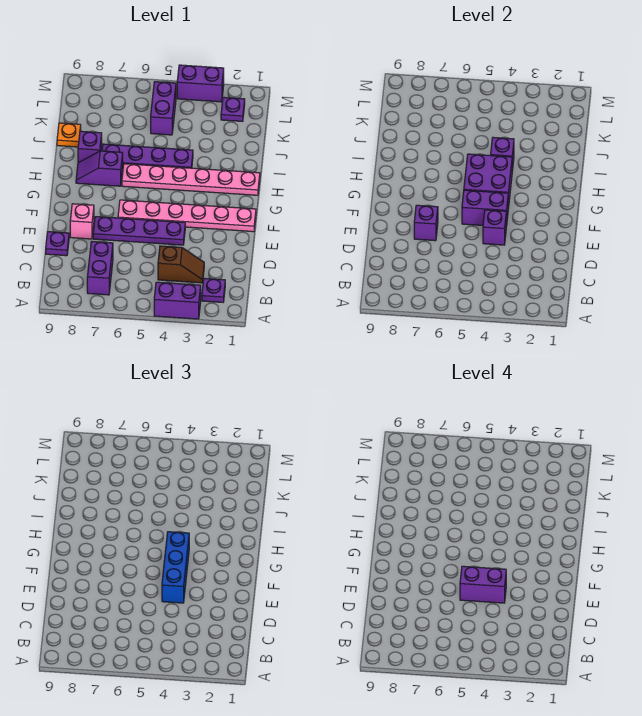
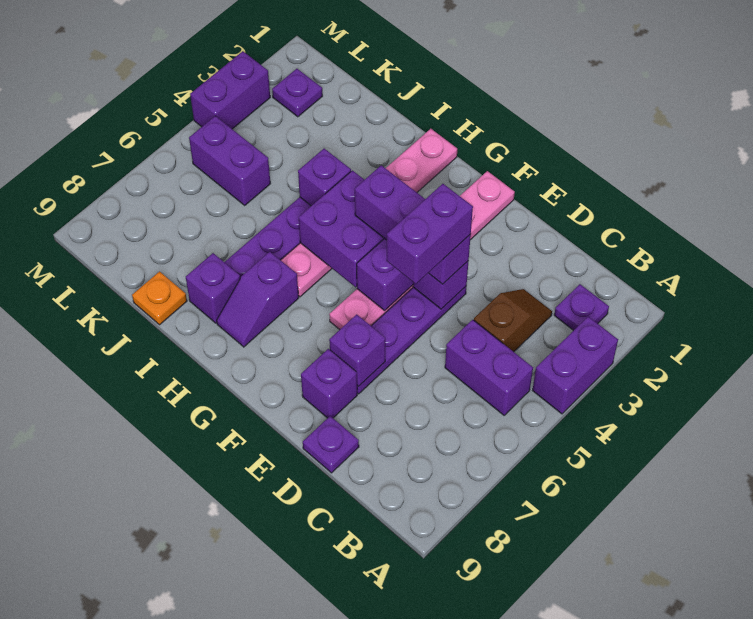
purple 1x2 brick [87,242,113,295] -> purple 1x2 brick moved to [445,320,533,415]
blue 1x3 brick [162,532,189,603] -> purple 1x3 brick [355,165,471,284]
pink 1x1 brick [70,204,94,239] -> purple 1x1 brick [301,349,357,418]

